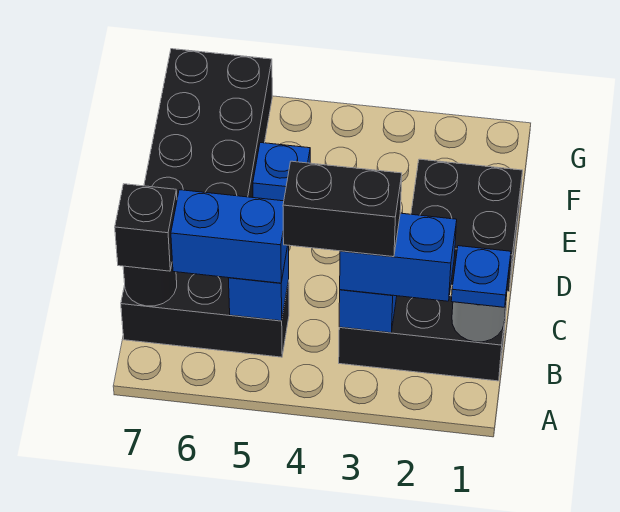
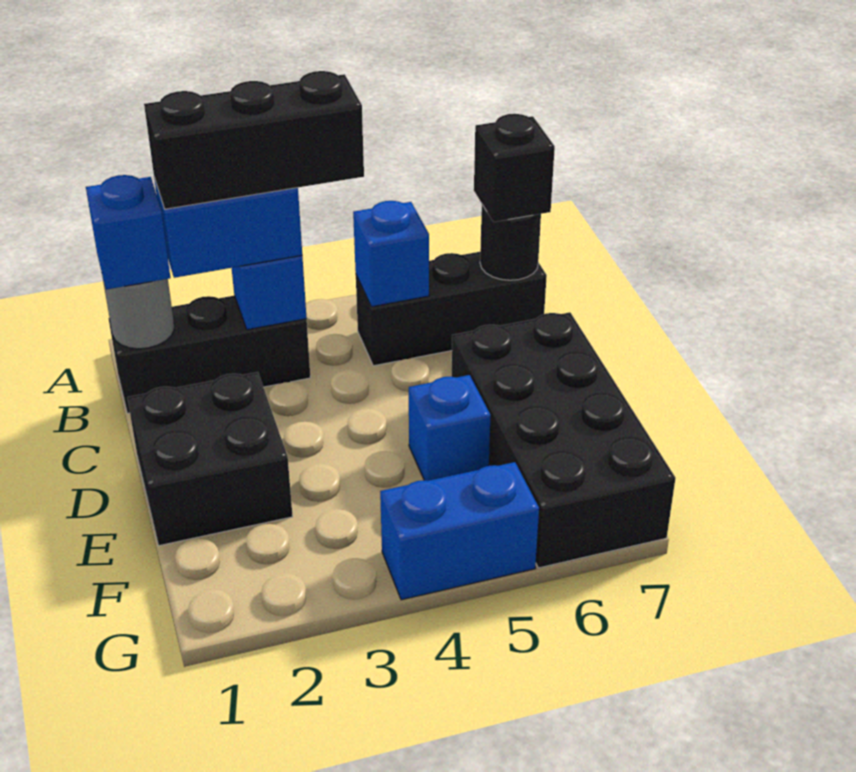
blue 1x1 plate [451,246,511,307] -> blue 1x1 brick [86,175,170,290]
black 1x2 brick [283,161,402,257] -> black 1x3 brick [144,71,364,209]
blue 1x2 brick [171,190,288,283] -> blue 1x2 brick moved to [380,462,539,600]

